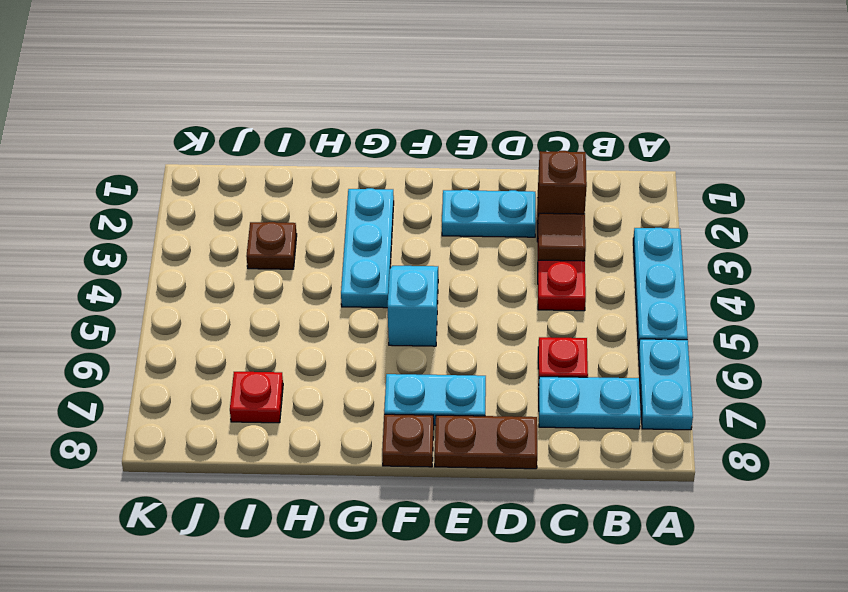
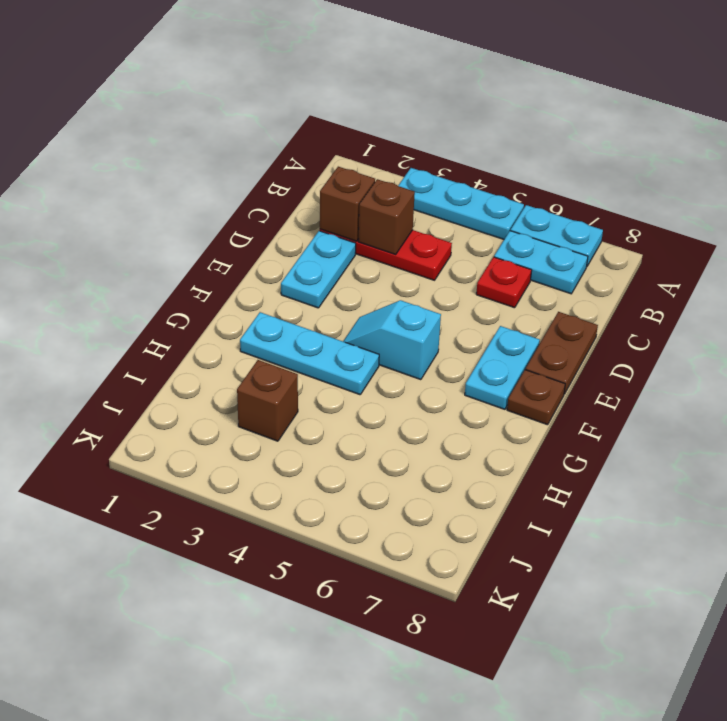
cyan 1x2 plate [539,377,641,429] -> cyan 1x2 plate turned to [494,231,588,294]
brown 1x1 tile [538,213,586,261] -> brown 1x1 brick [358,179,415,254]
brown 1x1 plate [246,222,297,269] -> brown 1x1 brick [237,360,298,441]
red 1x1 plate [230,372,283,423] -> none

